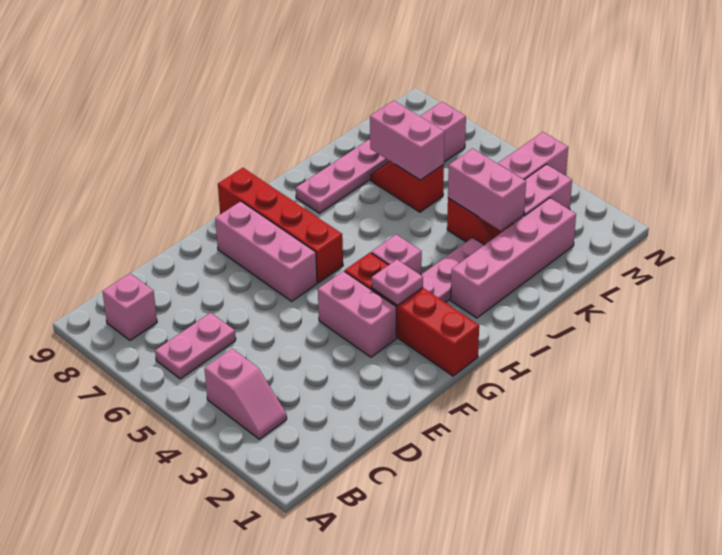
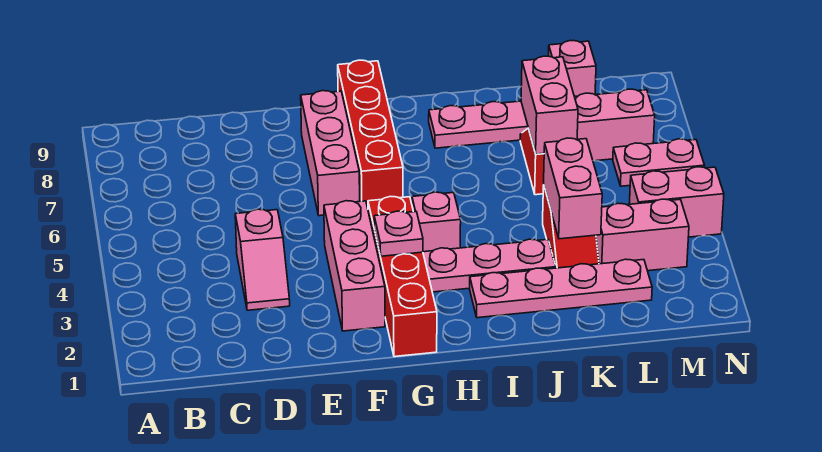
pink 1x2 slope [204,349,287,439] -> pink 1x2 slope moved to [235,209,290,310]
pink 1x2 plate [155,313,236,379] -> pink 1x2 plate moved to [613,139,705,186]
pink 1x1 brick [102,273,157,341] -> pink 1x1 brick moved to [549,41,596,97]
pink 1x2 brick [318,271,396,357] -> pink 1x3 brick [324,201,385,331]
pink 1x4 brick [451,198,576,318] -> pink 1x4 plate [470,259,652,318]

